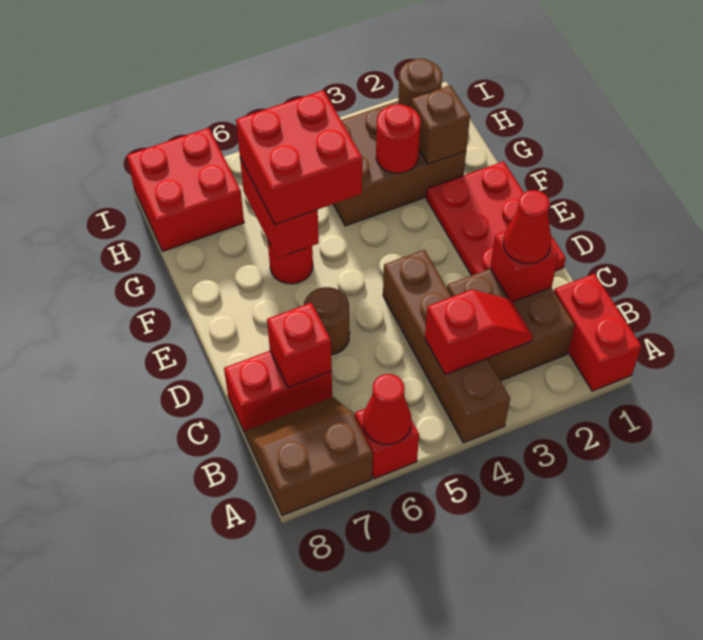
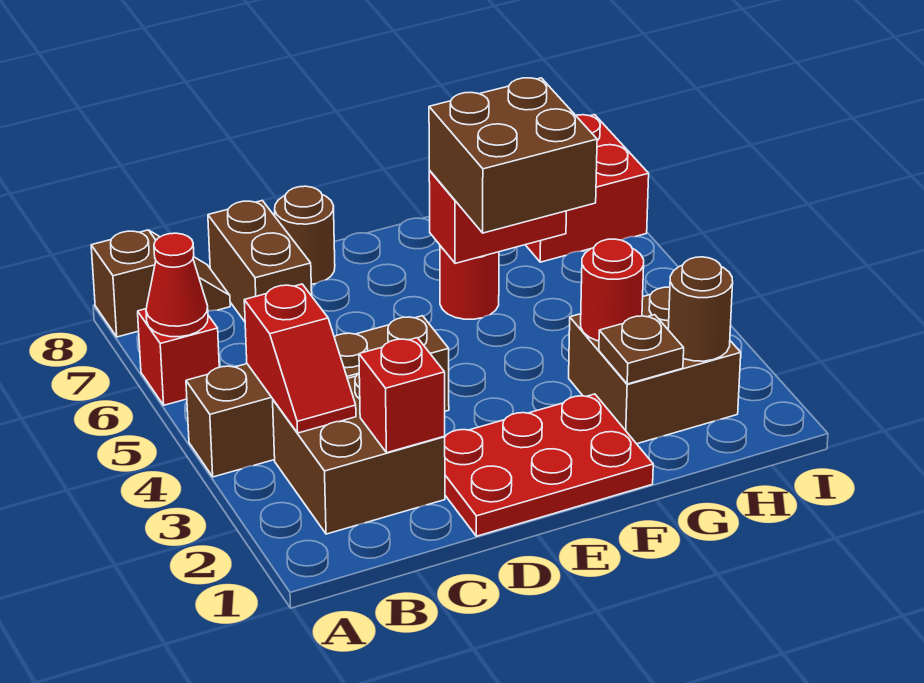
red 1x2 brick [554,274,641,391] -> none
brown 2x2 slope [245,397,373,516] -> brown 1x2 slope [91,230,230,337]
red 1x1 cone [503,190,551,264] -> none
red 1x2 brick [224,351,332,434] -> brown 1x2 brick [208,201,312,322]
red 1x1 brick [267,303,332,388] -> none
brown 1x1 round brick [304,287,350,355] -> brown 1x1 round brick moved to [275,186,335,284]
red 2x2 brick [236,90,362,224] -> brown 2x2 brick [429,78,597,233]
brown 2x3 brick [333,101,466,226] -> brown 2x2 brick [569,287,741,444]
brown 1x1 brick [411,85,470,164] -> brown 1x1 plate [599,315,684,384]

